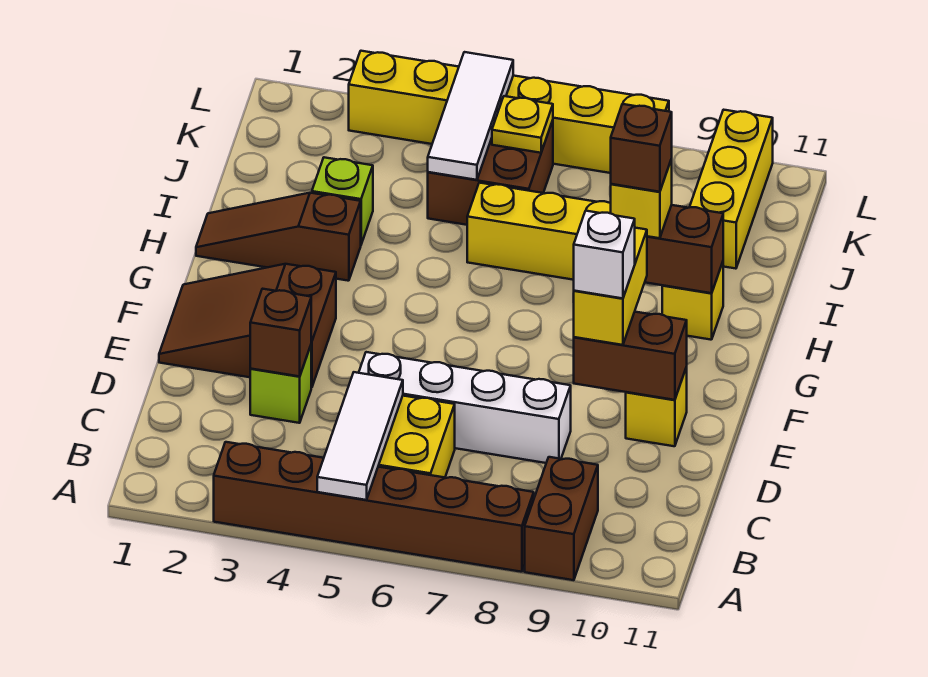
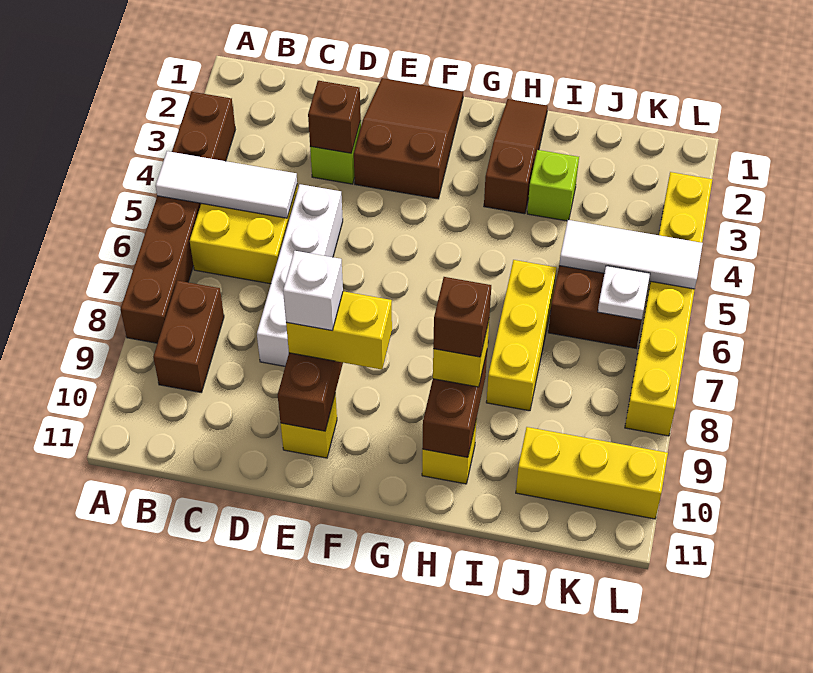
brown 1x2 brick [525,457,598,580] -> brown 1x2 brick turned to [153,281,224,392]
yellow 1x1 plate [492,96,553,153] -> white 1x1 plate [598,266,650,320]

